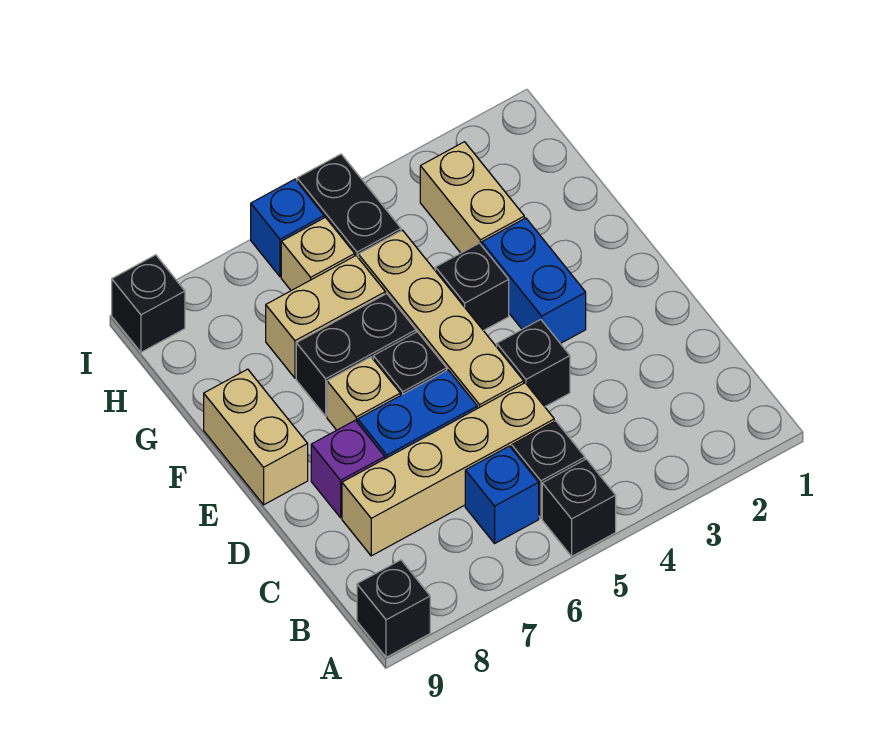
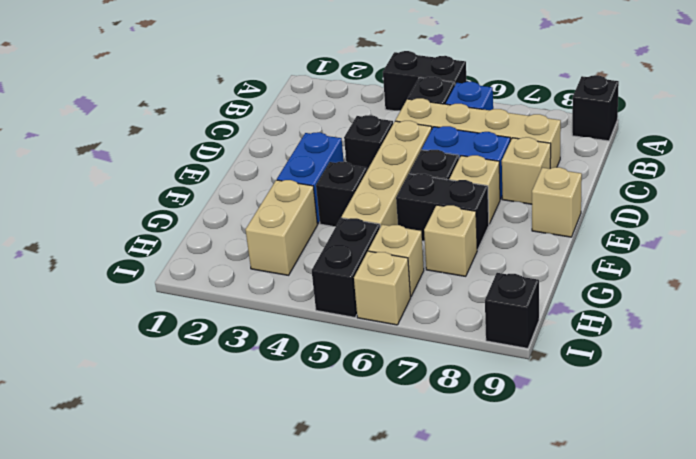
black 1x1 brick [542,459,616,556] -> black 1x2 brick [383,51,467,111]
purple 1x1 brick [311,420,385,518] -> tan 1x1 brick [502,137,551,204]
tan 1x2 brick [204,369,308,505] -> tan 1x1 brick [532,167,582,237]
tan 1x2 brick [266,256,385,378] -> tan 1x1 brick [424,205,477,276]
blue 1x1 brick [251,179,324,277] -> tan 1x1 brick [354,251,411,325]

